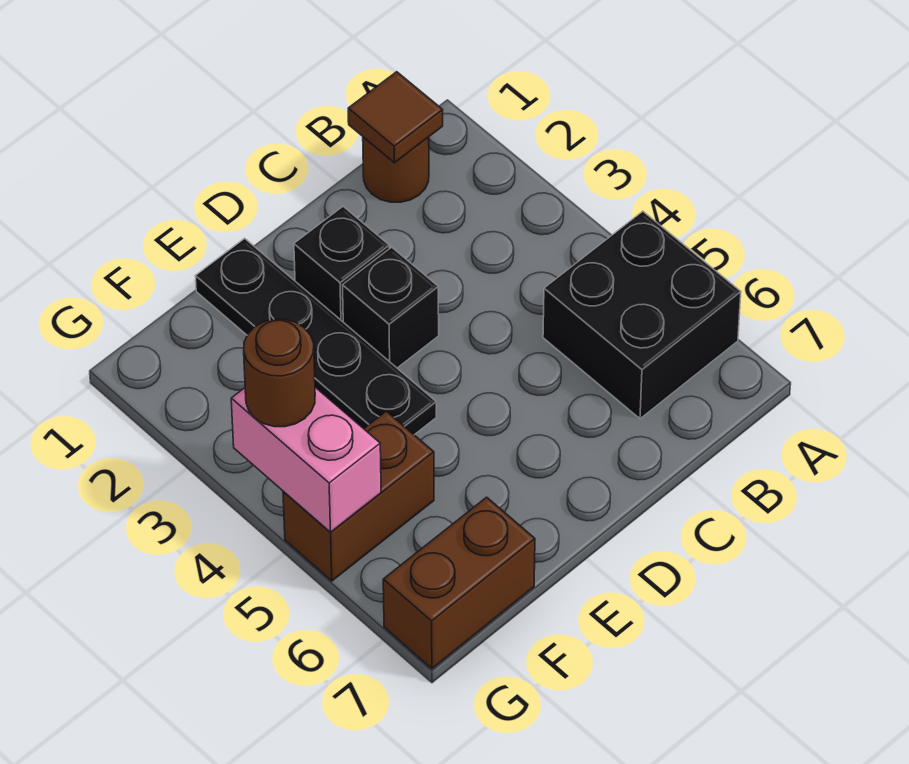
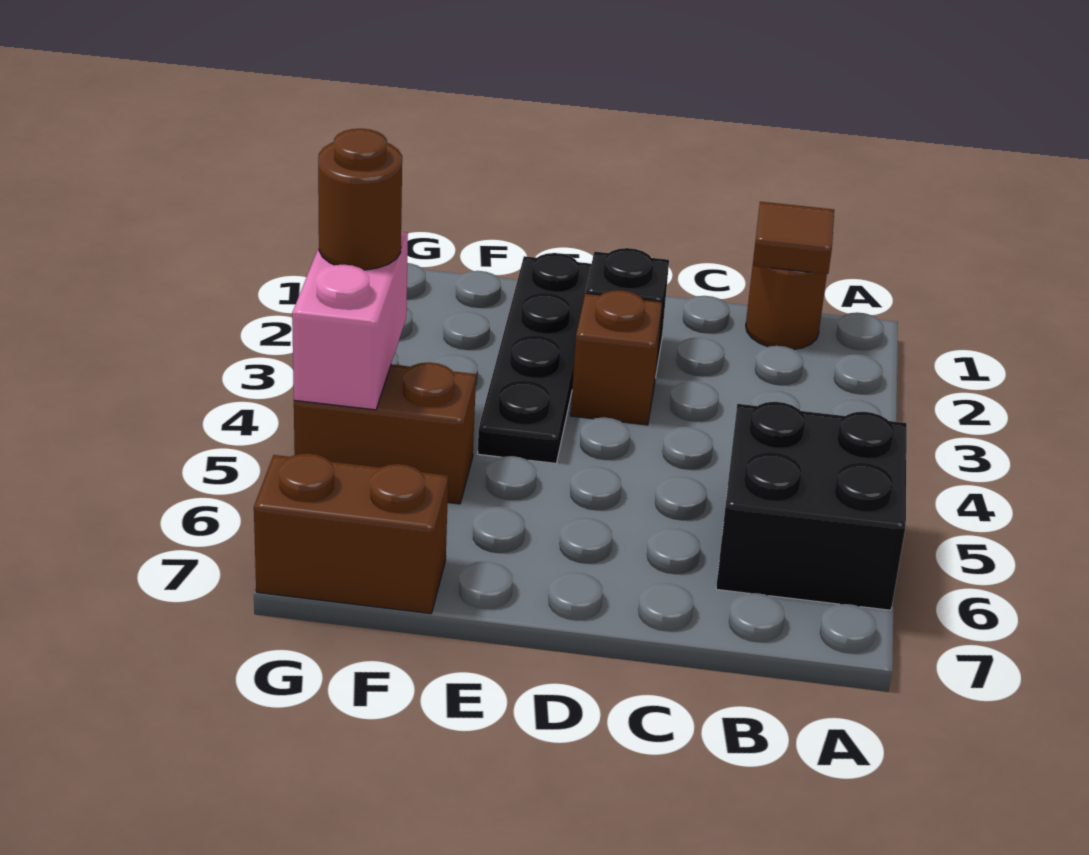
black 1x1 brick [343,247,439,368] -> brown 1x1 brick [571,290,662,425]

